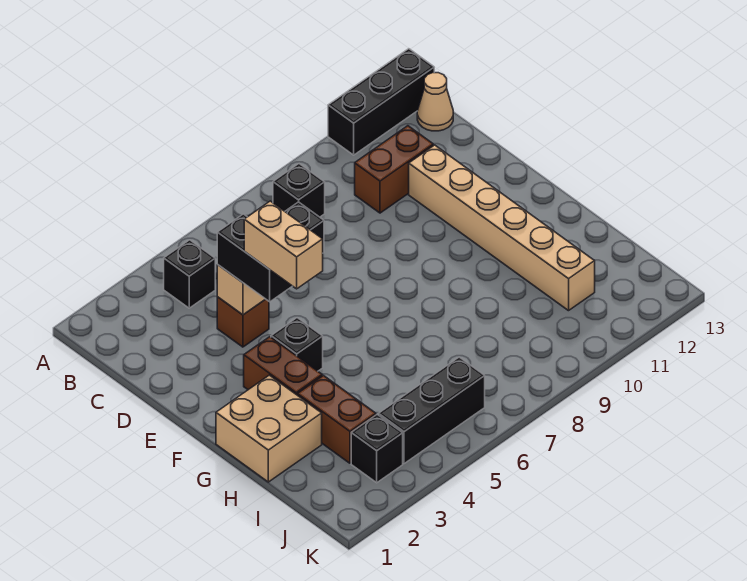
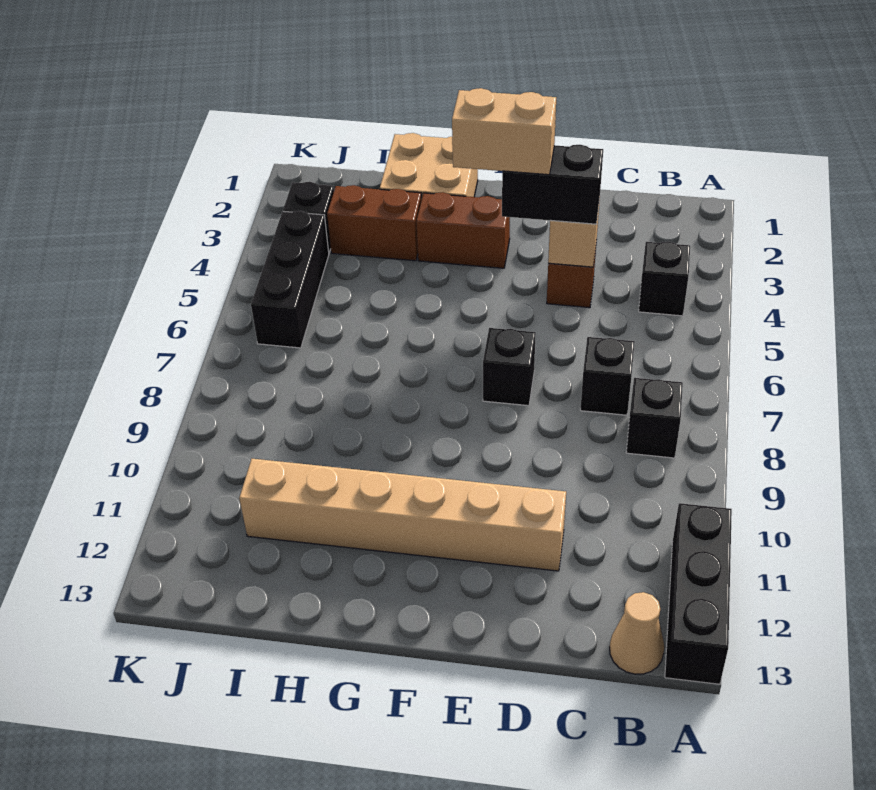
brown 1x2 brick [355,126,433,213] -> none
black 1x1 brick [271,318,323,371] -> black 1x1 brick moved to [483,328,536,406]

